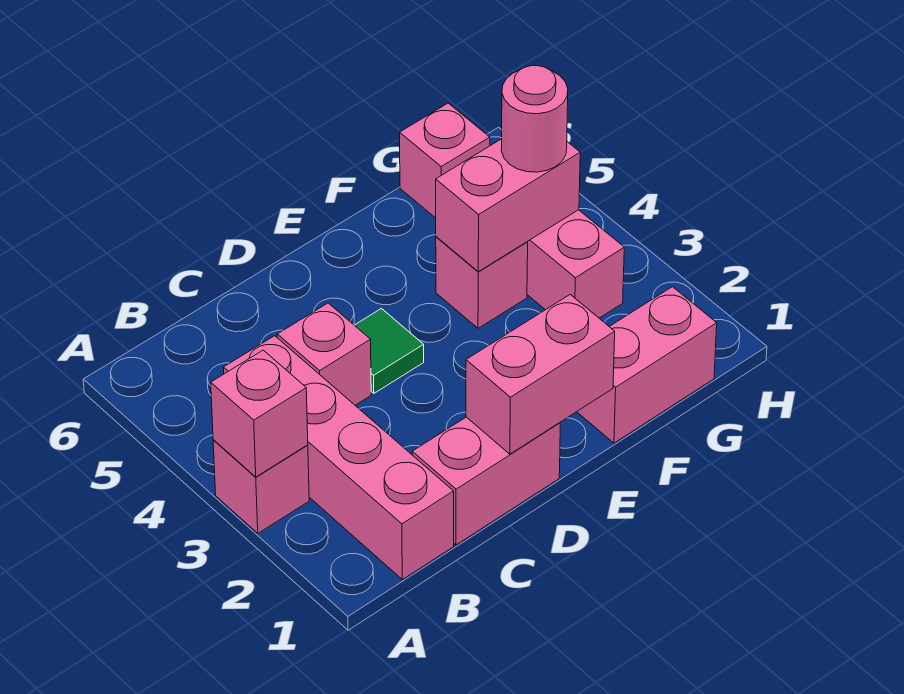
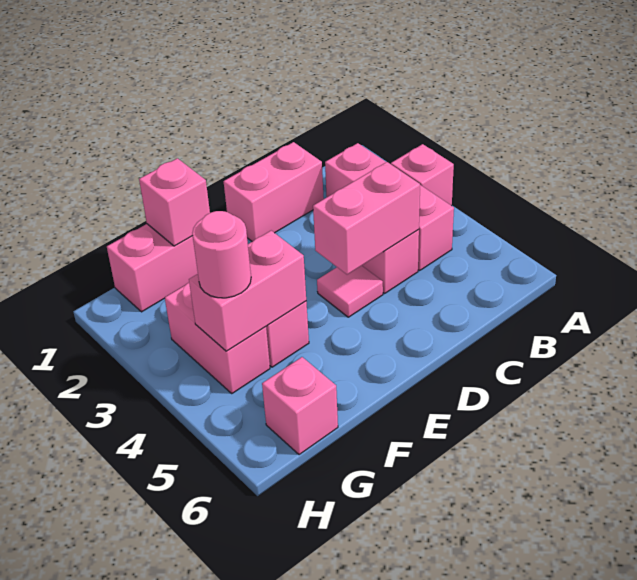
pink 1x1 brick [211,350,308,477] -> pink 1x1 brick moved to [139,158,210,246]
pink 1x4 brick [223,336,454,579] -> pink 1x3 brick [325,143,454,271]
pink 1x2 brick [466,295,615,454] -> pink 1x2 brick moved to [313,162,420,275]
green 1x1 tile [355,309,424,393] -> pink 1x1 tile [317,266,383,317]

